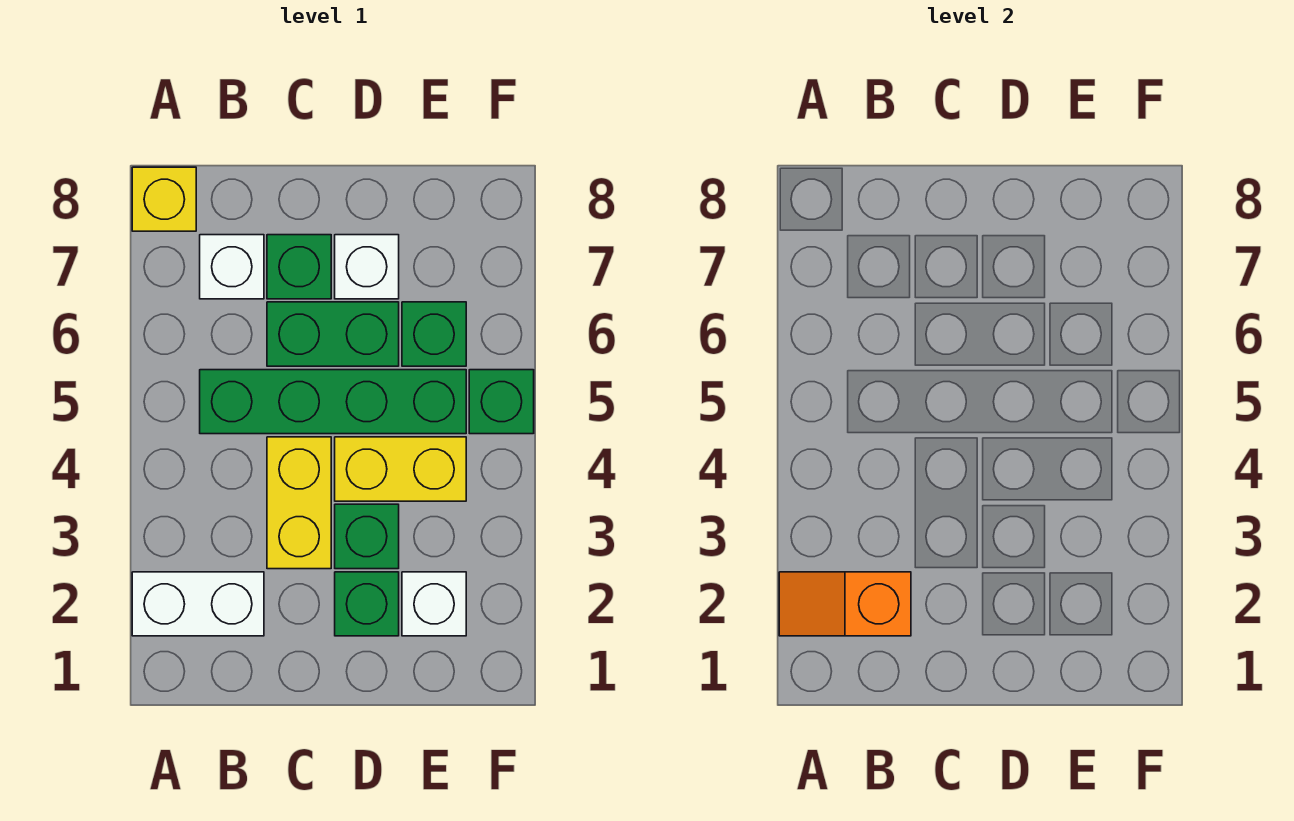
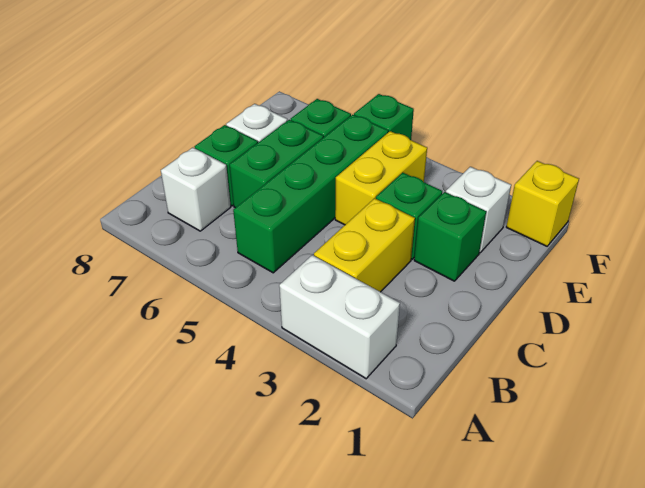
white 1x2 brick [132,572,264,636] -> white 1x2 brick turned to [279,255,400,379]
orange 1x2 slope [779,572,911,636] -> none
yellow 1x1 brick [132,167,196,231] -> yellow 1x1 brick moved to [506,161,579,246]
yellow 1x2 brick [267,437,331,569] -> yellow 1x2 brick turned to [314,198,415,292]

